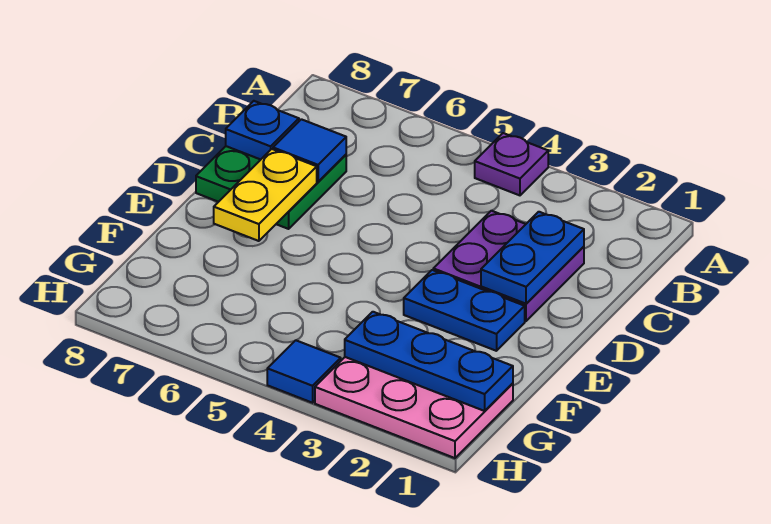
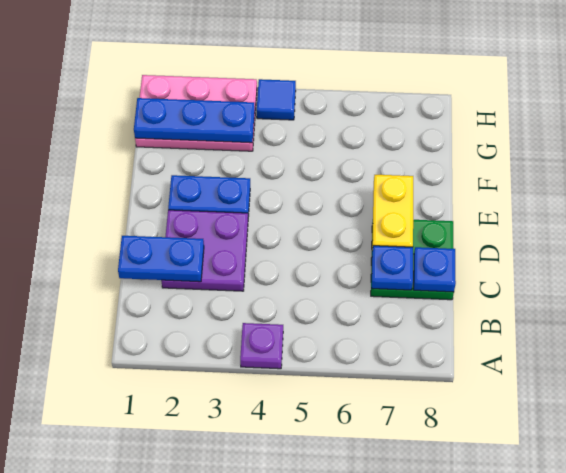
blue 1x2 plate [481,212,584,304] -> blue 1x2 plate turned to [118,236,204,282]
blue 1x1 tile [273,119,346,182] -> blue 1x1 plate [372,246,413,290]

